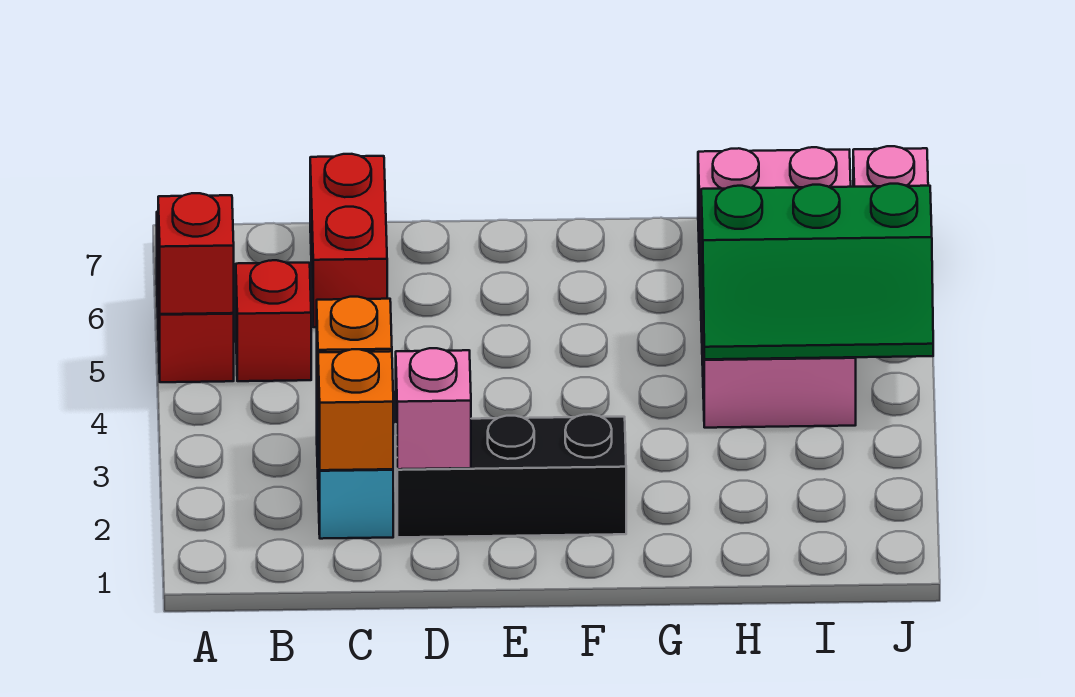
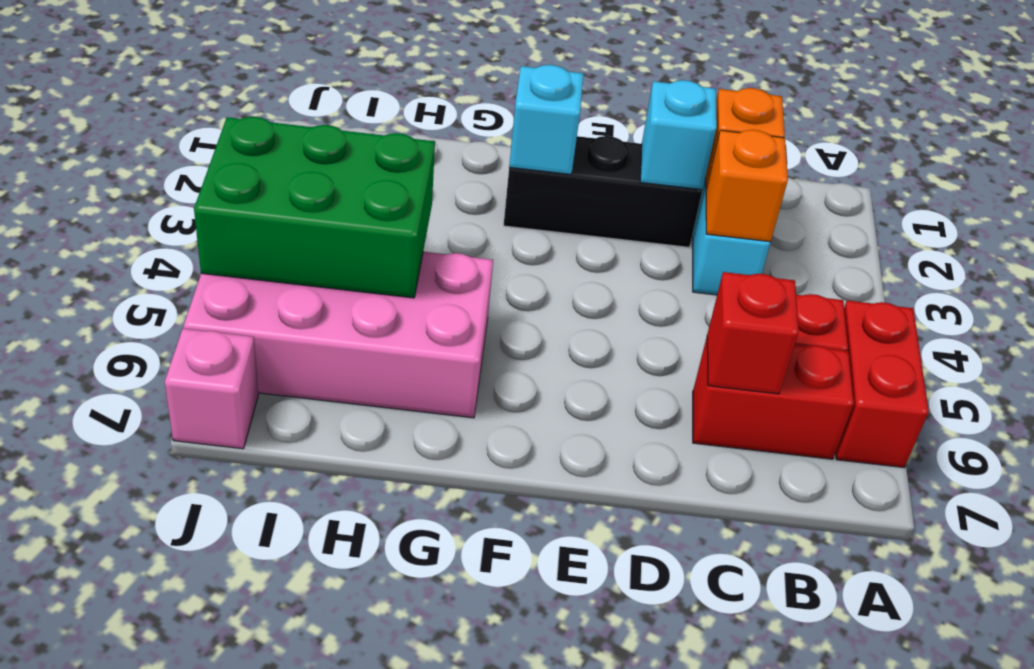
red 1x1 brick [158,193,234,314] -> red 1x1 brick moved to [707,272,799,394]
red 1x2 brick [310,154,387,327] -> red 1x2 brick turned to [693,338,854,459]
pink 1x1 brick [396,348,471,469] -> cyan 1x1 brick [640,80,717,190]
none -> cyan 1x1 brick [509,65,584,174]
pink 2x4 brick [698,147,856,428] -> pink 2x4 brick turned to [183,252,493,418]
green 2x3 slope [701,184,933,359] -> green 2x3 brick [194,117,435,298]

